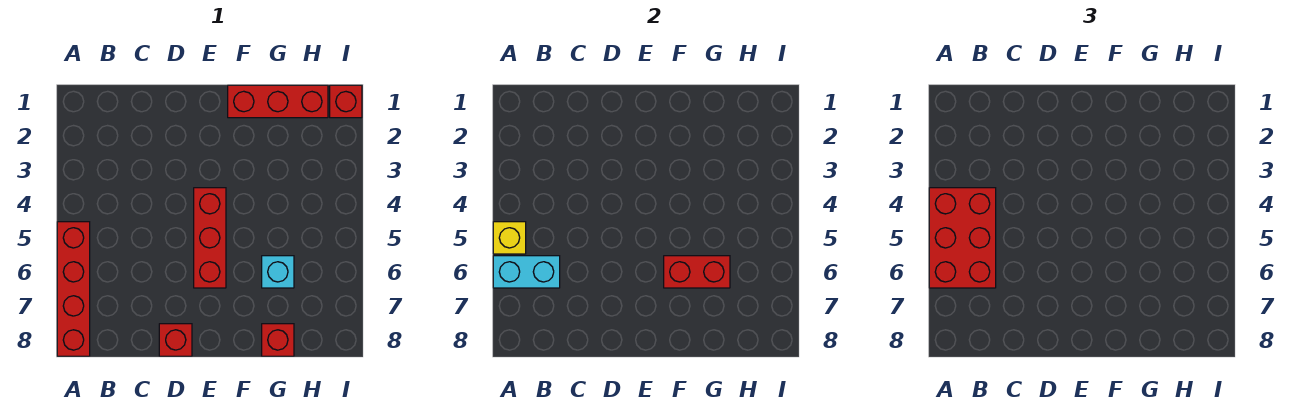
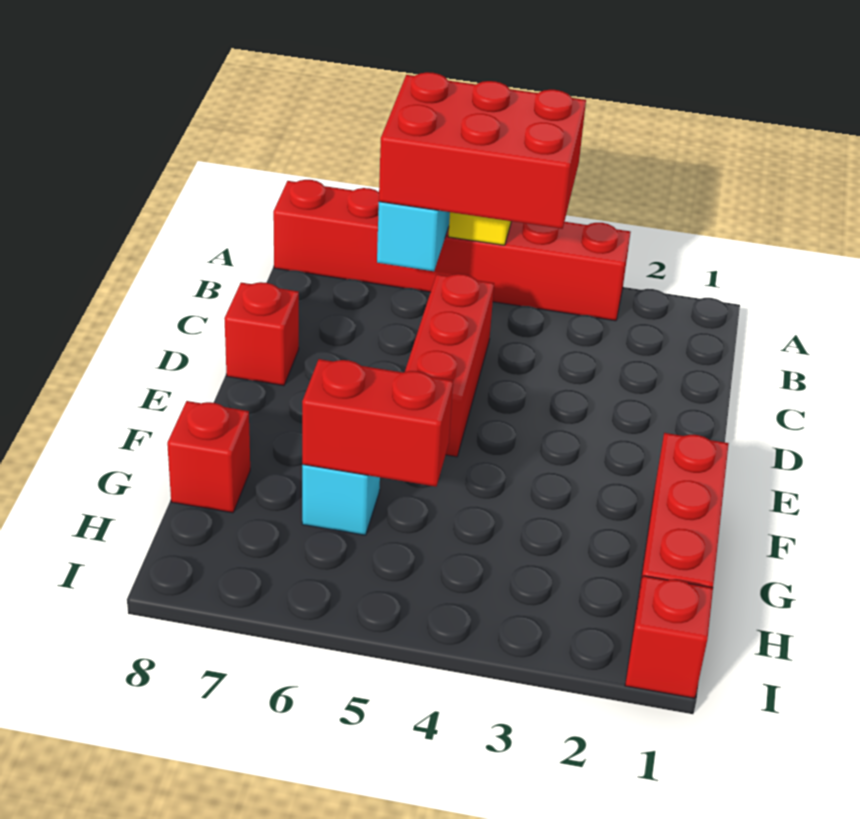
red 1x4 brick [57,222,90,356] -> red 1x6 brick [273,180,631,321]
red 1x3 brick [194,188,226,288] -> red 1x3 brick turned to [405,274,494,457]
red 1x2 brick [664,256,730,288] -> red 1x2 brick turned to [302,359,453,487]

